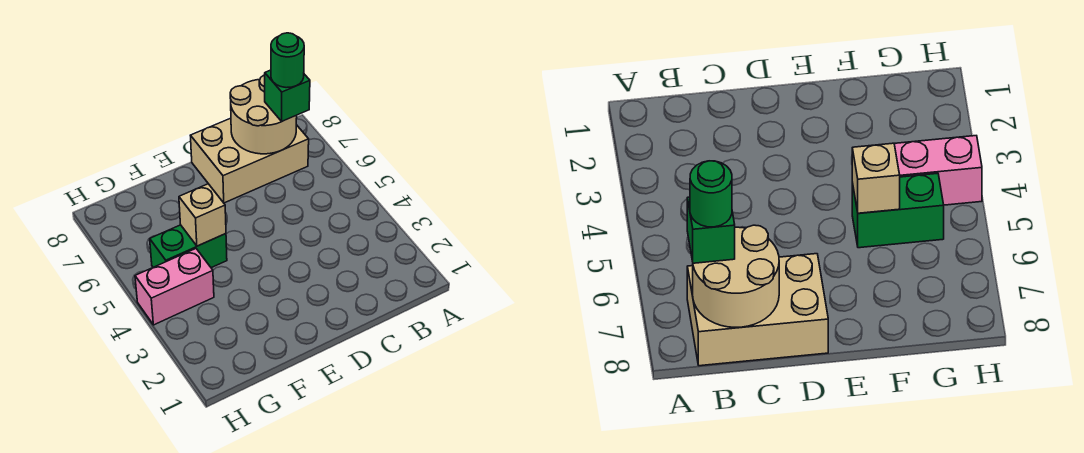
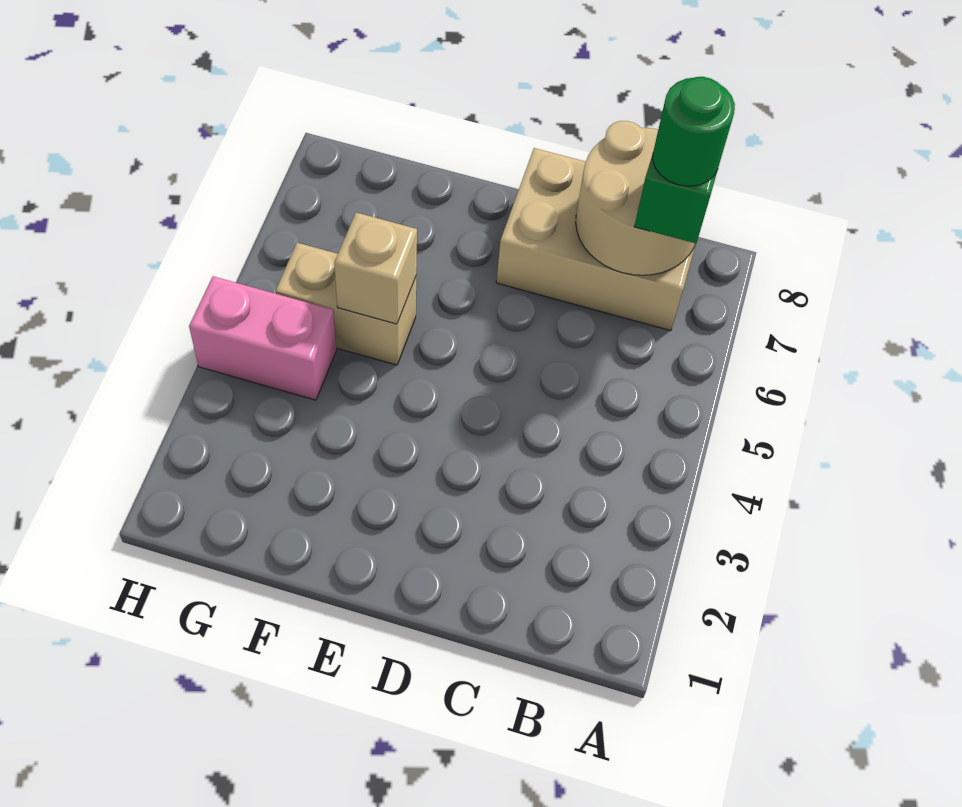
green 1x2 brick [150,225,227,268] -> tan 1x2 brick [275,243,416,365]

